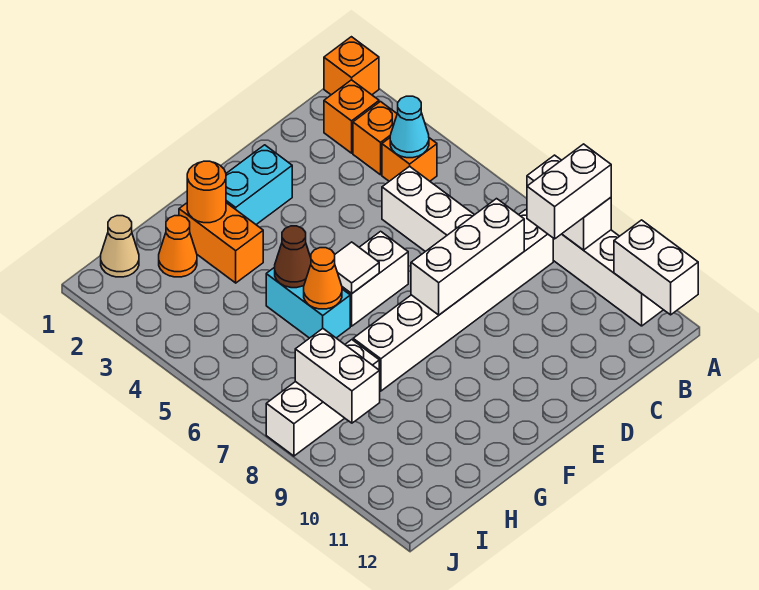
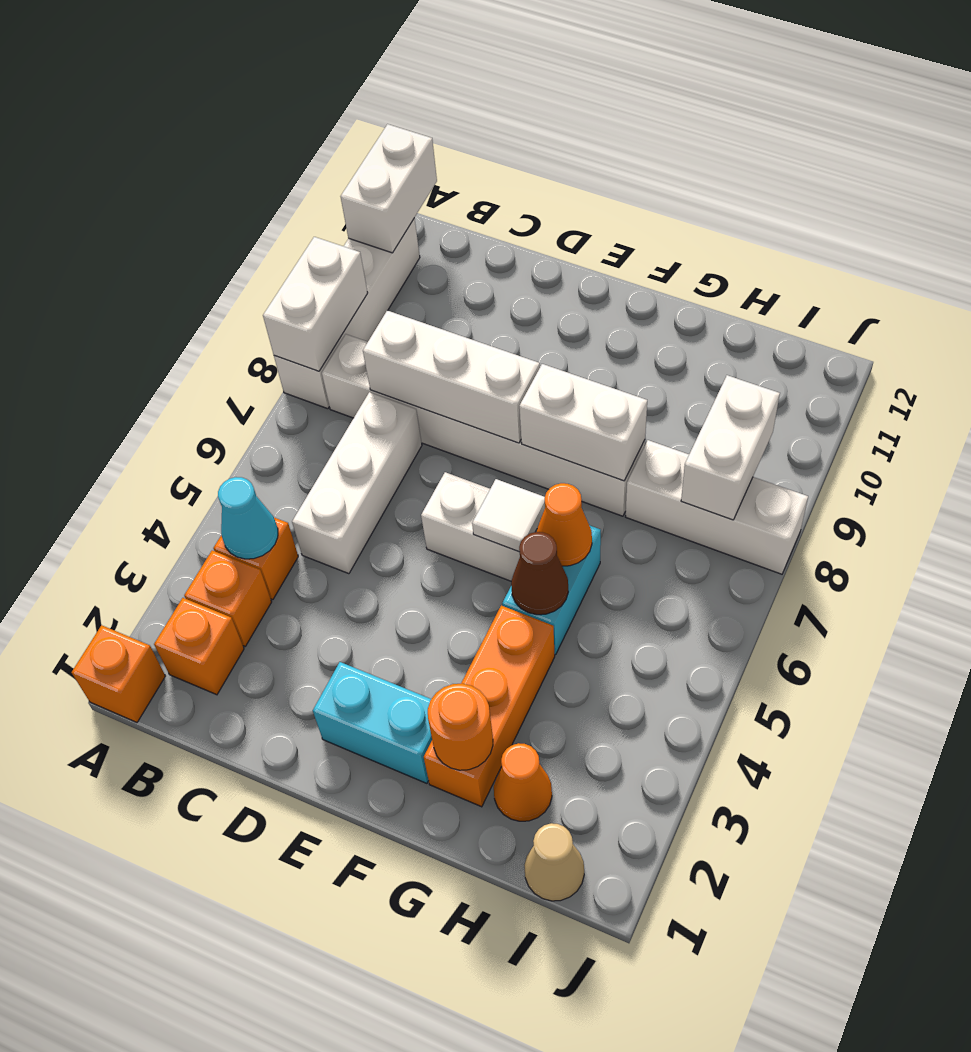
white 1x2 brick [527,144,611,239] -> white 1x2 brick moved to [519,364,647,481]
orange 1x2 brick [179,203,263,283] -> orange 1x3 brick [424,606,555,807]

